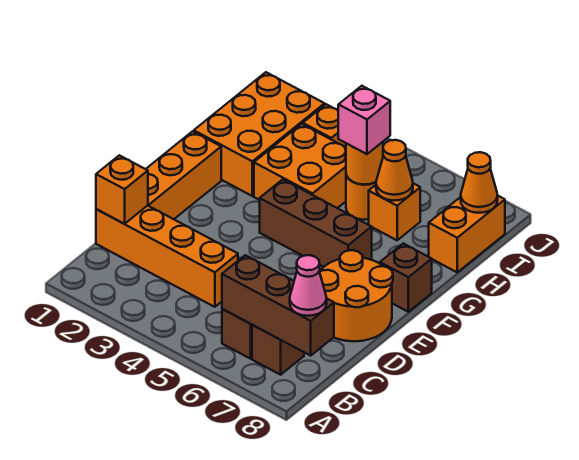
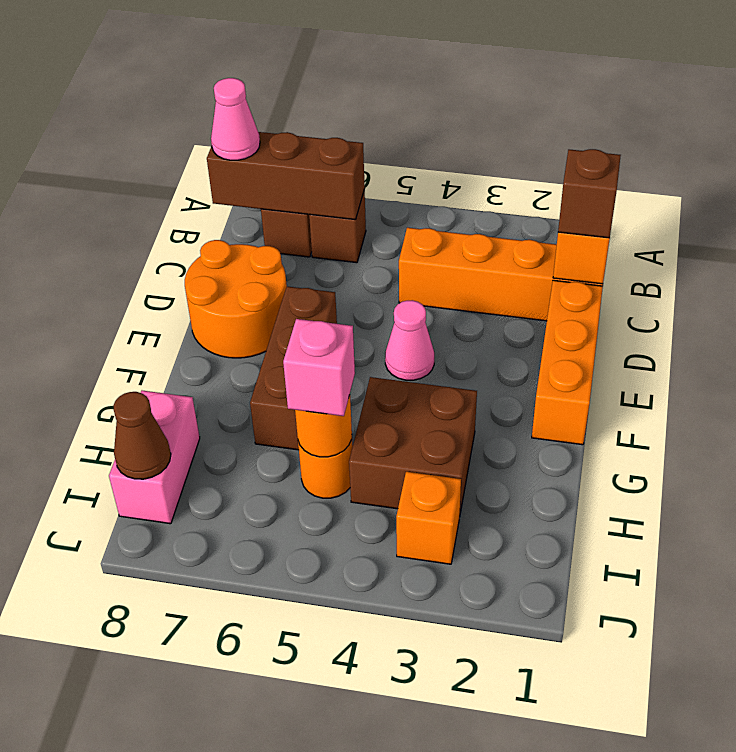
none -> pink 1x1 cone [385,300,434,380]
brown 1x3 brick [260,179,372,267] -> brown 1x3 brick turned to [250,287,337,450]
brown 1x1 brick [380,243,432,312] -> brown 1x1 brick moved to [558,149,621,238]
orange 2x3 brick [194,72,325,196] -> none
orange 2x2 brick [254,124,346,208] -> brown 2x2 brick [349,377,477,517]
orange 1x1 brick [369,183,420,240] -> none
orange 1x1 cone [376,140,413,201] -> none
orange 1x2 brick [429,196,505,272] -> pink 1x2 brick [109,391,200,524]
orange 1x1 cone [461,152,498,213] -> brown 1x1 cone [113,392,171,479]

